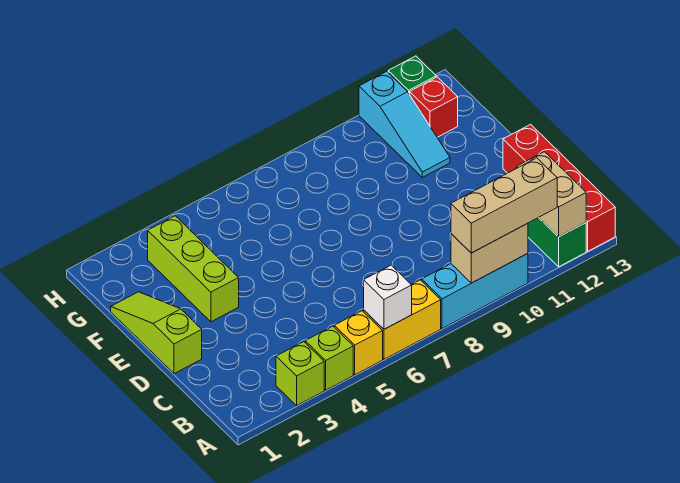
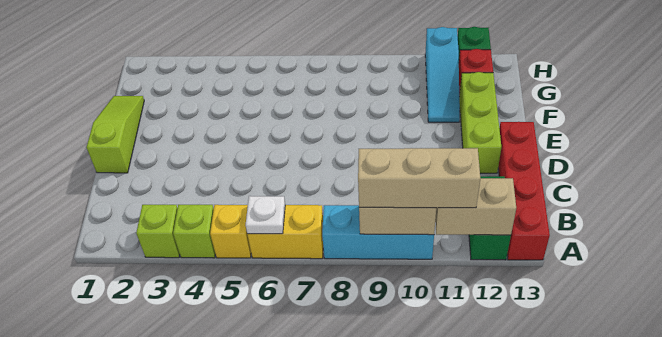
white 1x1 brick [364,265,412,329] -> white 1x1 plate [246,196,285,234]
tan 1x2 brick [517,152,586,237] -> tan 1x2 brick turned to [435,178,516,235]
lime 1x3 brick [148,216,239,322] -> lime 1x3 brick moved to [459,72,501,173]

